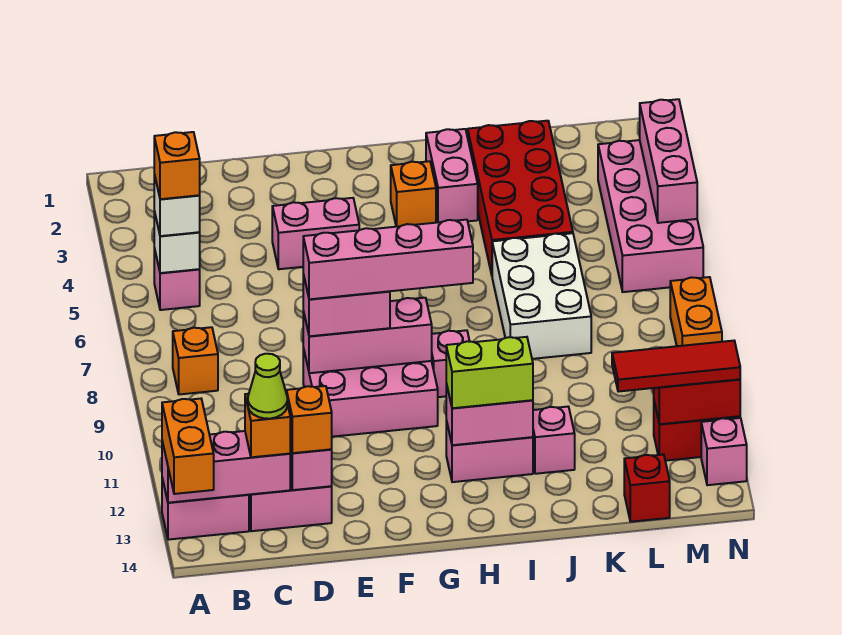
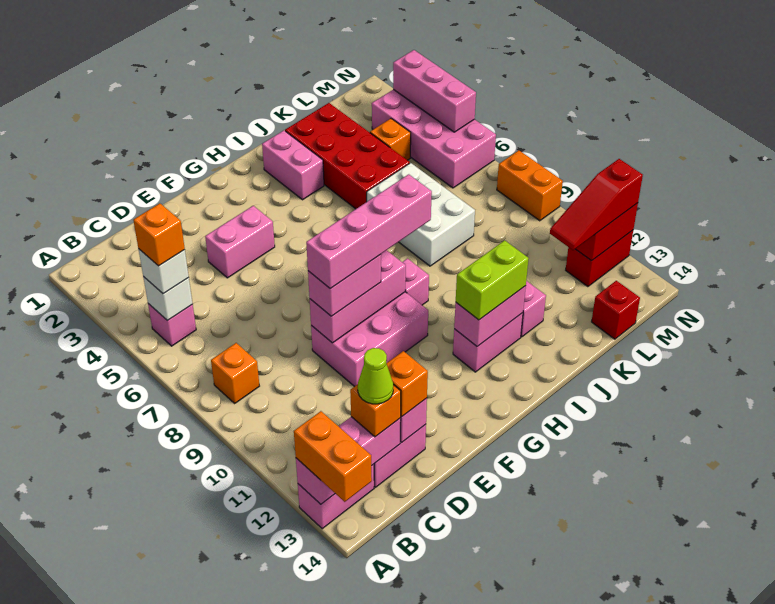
orange 1x1 brick [391,161,436,227] -> orange 1x1 brick moved to [370,119,411,160]
red 1x3 tile [612,341,740,392] -> red 1x3 slope [550,159,643,250]
pink 1x1 brick [701,418,747,485] -> none

